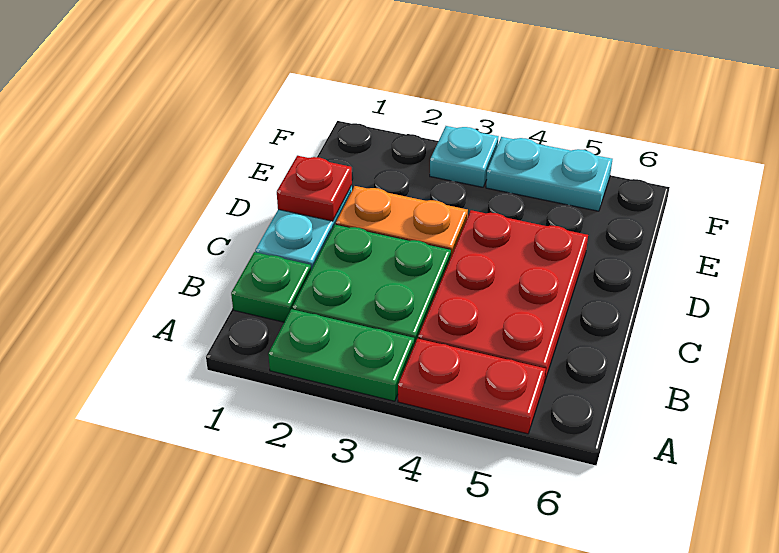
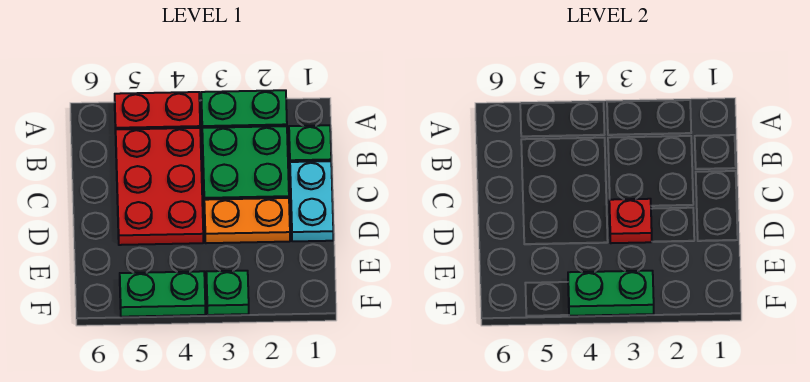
red 1x1 plate [277,156,352,221] -> red 1x1 plate moved to [609,199,652,243]
cyan 1x1 plate [430,126,498,187] -> green 1x1 plate [206,271,249,315]
none -> green 1x2 plate [568,271,654,316]
cyan 1x2 plate [486,137,612,211] -> green 1x2 plate [120,271,205,317]

